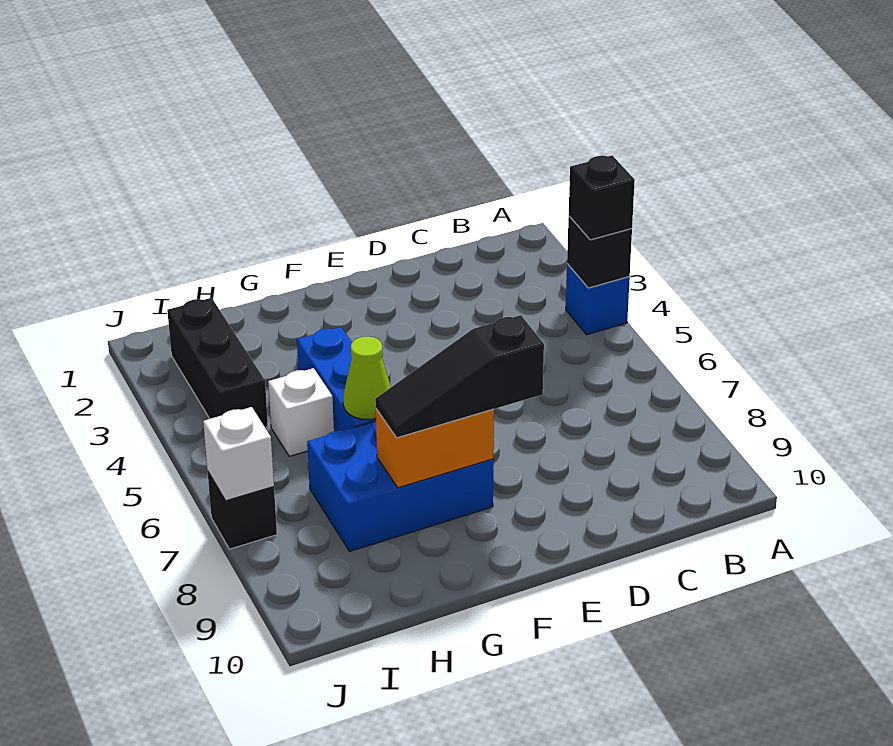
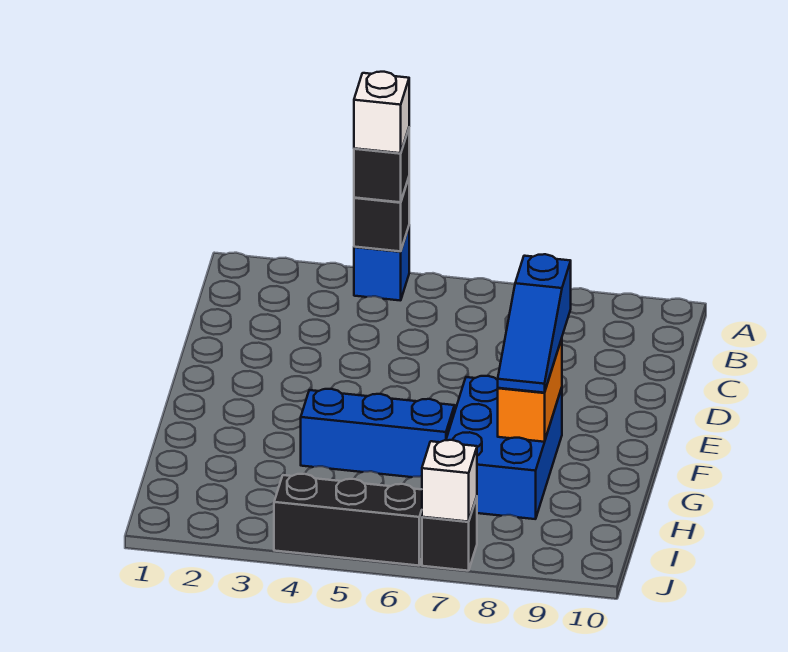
black 1x3 slope [375,315,544,438] -> blue 1x3 slope [498,254,571,393]
lime 1x1 cone [343,337,391,420] -> none
white 1x1 brick [268,368,334,456] -> white 1x1 brick moved to [354,72,409,153]
black 1x3 brick [167,298,268,428] -> black 1x3 brick moved to [274,474,422,566]

